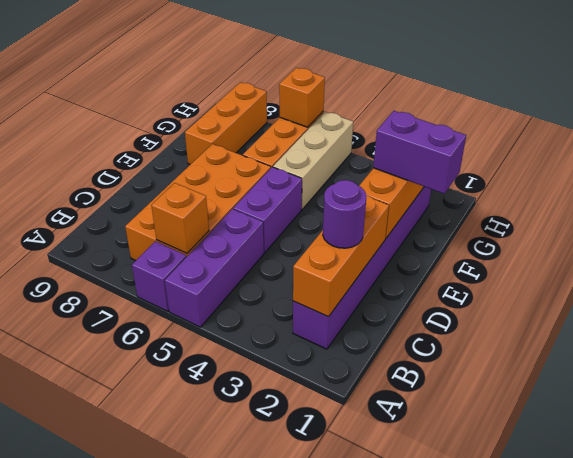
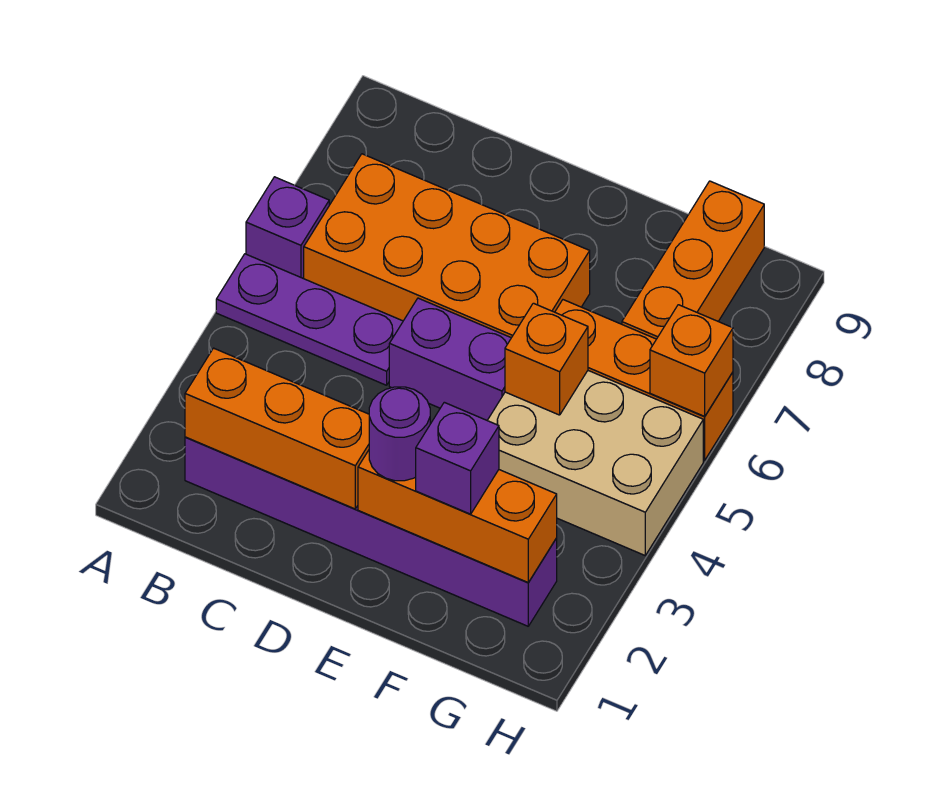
purple 1x3 brick [165,209,264,327] -> purple 1x3 plate [216,254,403,385]
orange 1x1 brick [151,183,209,253] -> orange 1x1 brick moved to [505,303,588,415]
purple 1x1 round brick [323,180,366,248] -> purple 1x1 round brick moved to [369,387,430,481]
purple 1x2 brick [373,111,466,194] -> purple 1x1 brick [416,402,499,514]
tan 1x3 brick [273,112,353,209] -> tan 2x3 brick [487,371,703,555]
orange 1x3 brick [185,82,267,164] -> orange 1x3 brick turned to [622,181,764,339]

